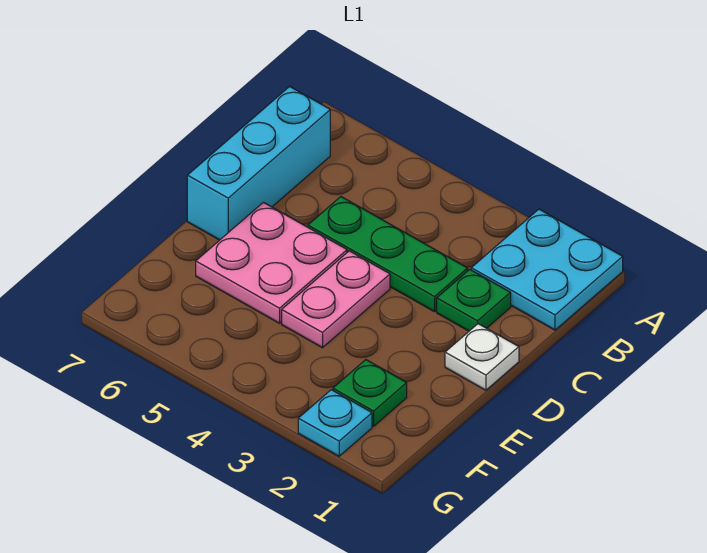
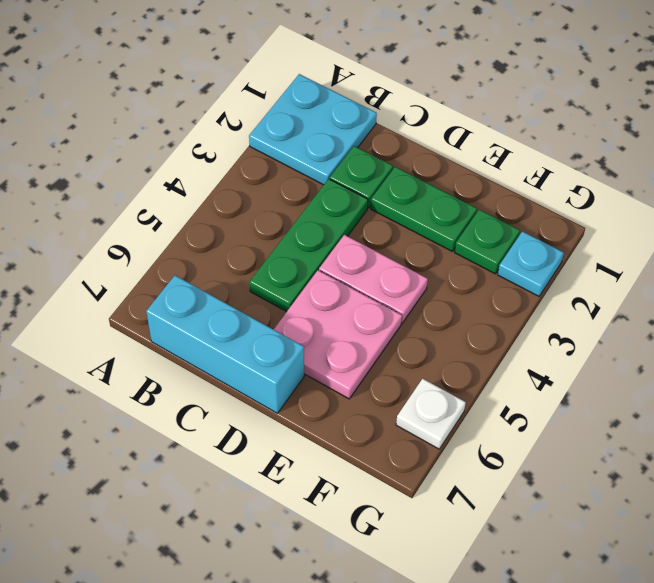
white 1x1 plate [445,324,519,390] -> white 1x1 plate moved to [396,379,466,449]
none -> green 1x2 plate [371,167,477,252]

